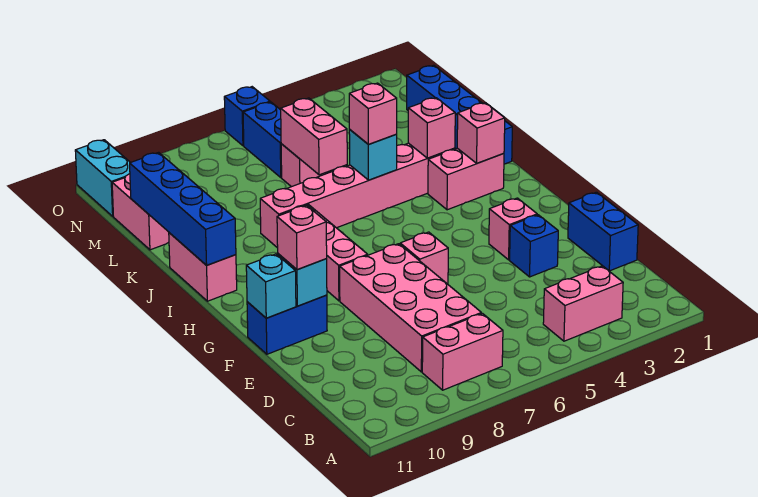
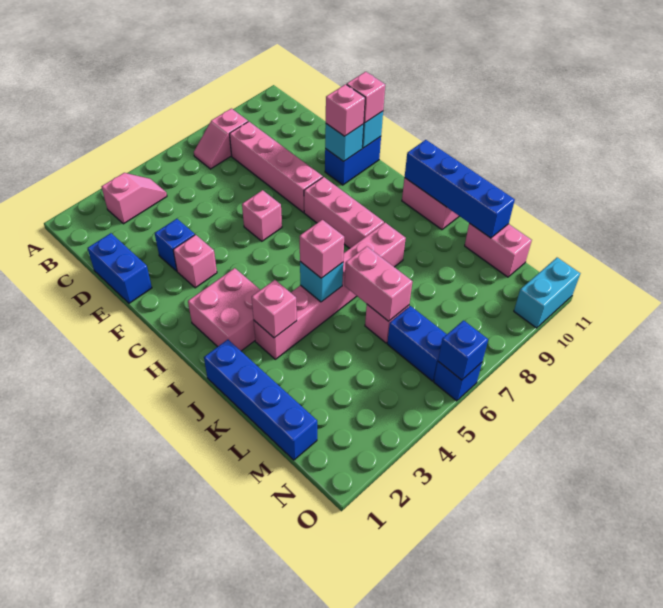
pink 1x2 brick [543,266,623,341] -> pink 1x2 slope [102,173,167,224]
pink 1x2 brick [422,313,503,390] -> pink 1x2 slope [194,108,248,169]
pink 2x4 brick [340,244,481,372] -> pink 1x4 brick [230,122,323,212]
pink 1x2 brick [428,148,504,210] -> pink 2x2 brick [188,268,260,351]
pink 1x1 brick [457,103,505,163] -> pink 1x1 brick moved to [347,72,385,123]
cyan 1x2 brick [75,140,130,216] -> cyan 1x2 brick turned to [514,258,580,328]
none -> blue 1x1 brick [438,320,488,380]

